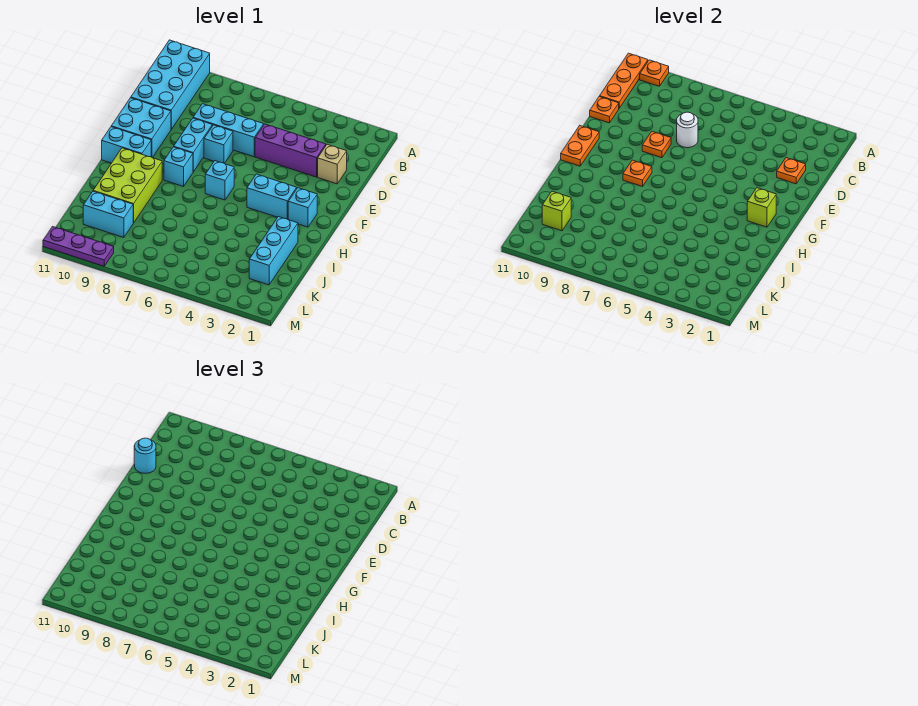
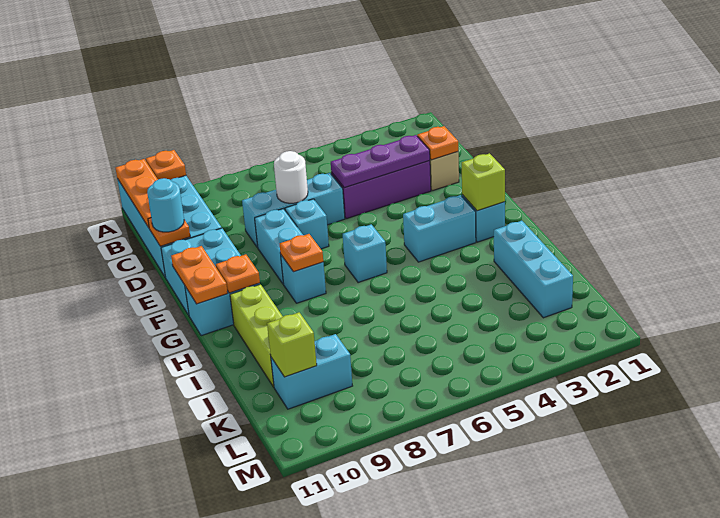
orange 1x1 plate [642,132,671,158] -> orange 1x1 plate moved to [216,254,260,293]
lime 2x3 brick [93,148,162,223] -> lime 1x3 brick [230,284,283,387]
purple 1x3 plate [43,227,114,266] -> purple 1x3 plate moved to [331,135,430,188]

